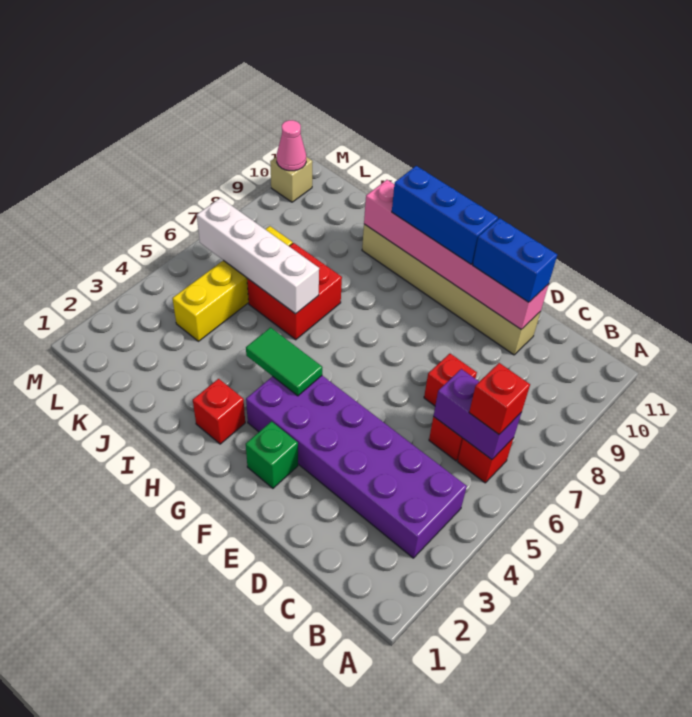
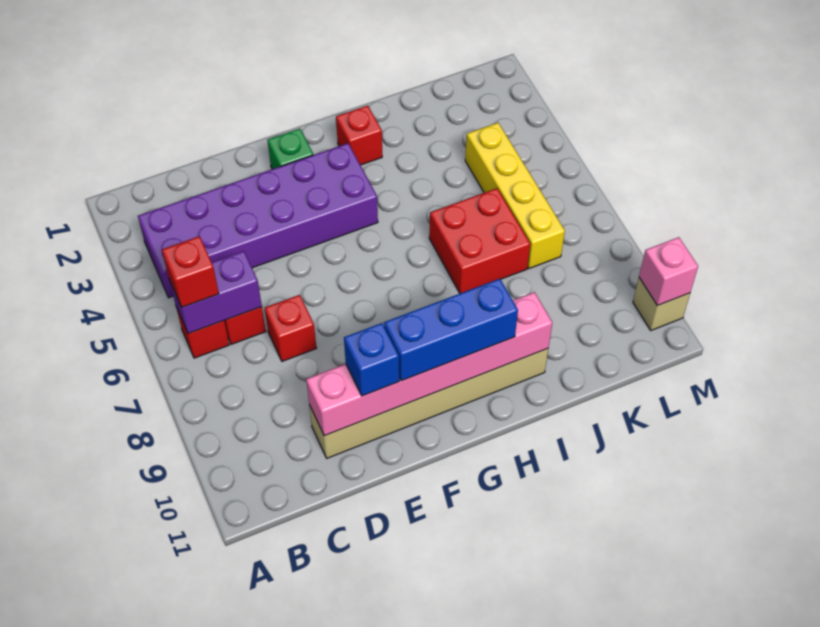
blue 1x2 brick [473,218,557,302] -> blue 1x1 brick [344,323,399,396]
green 1x2 tile [246,328,322,396] -> none
white 1x4 brick [197,198,319,314] -> none
pink 1x1 cone [277,120,306,171] -> pink 1x1 brick [639,237,698,306]

